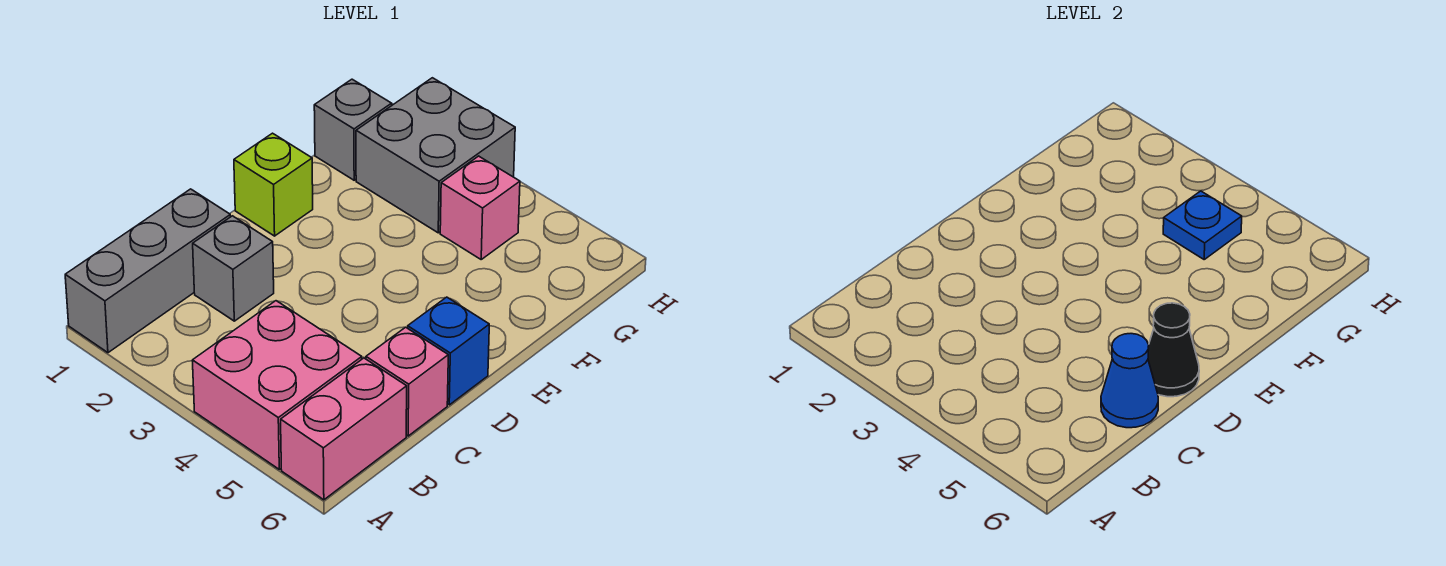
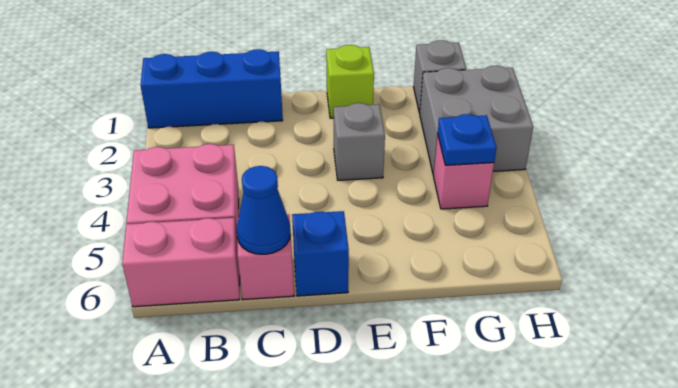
grey 1x3 brick [65,189,230,353] -> blue 1x3 brick [141,49,283,128]
grey 1x1 brick [193,216,274,321] -> grey 1x1 brick moved to [334,103,385,180]
black 1x1 cone [1148,303,1199,397] -> none

